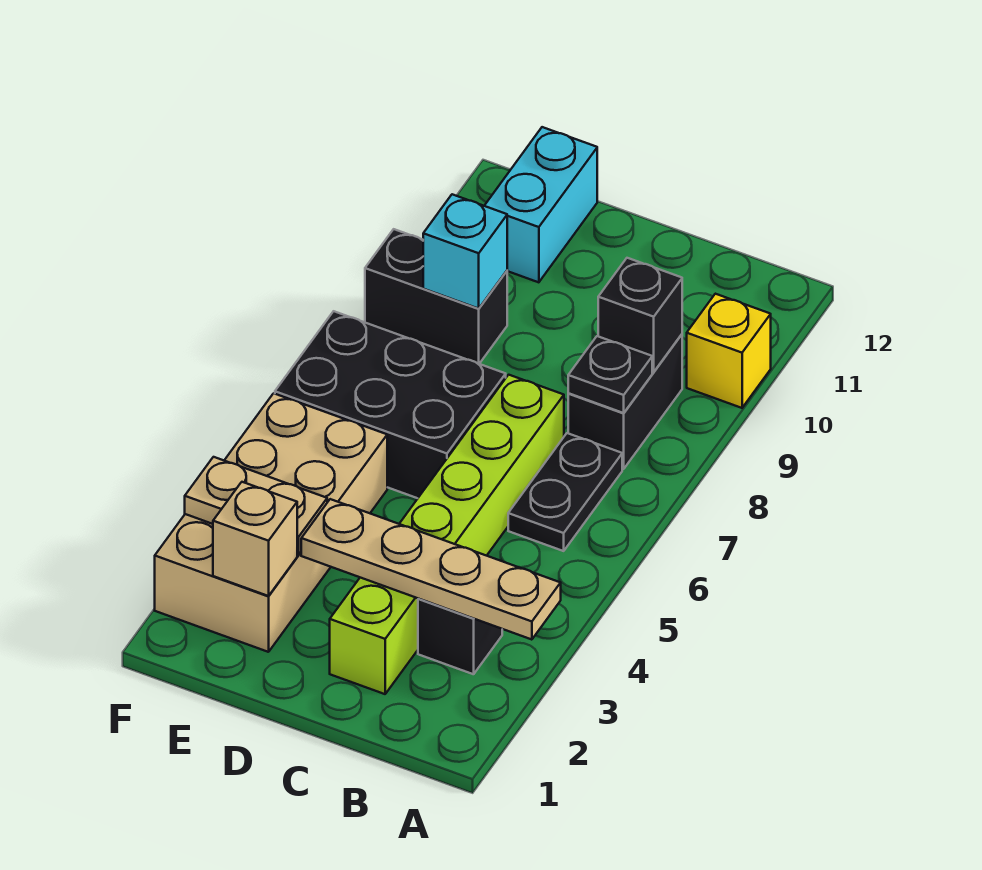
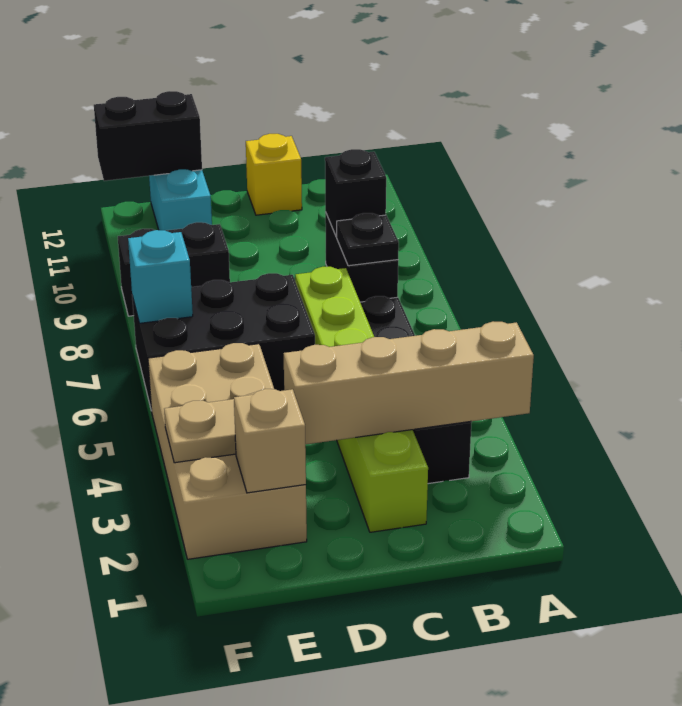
tan 1x4 plate [301,499,561,640] -> tan 1x4 brick [284,321,534,444]
yellow 1x1 brick [687,294,771,408] -> yellow 1x1 brick moved to [246,134,302,215]
cyan 1x1 brick [423,194,507,309] -> cyan 1x1 brick moved to [128,230,193,323]
none -> black 1x2 brick [94,91,202,181]

